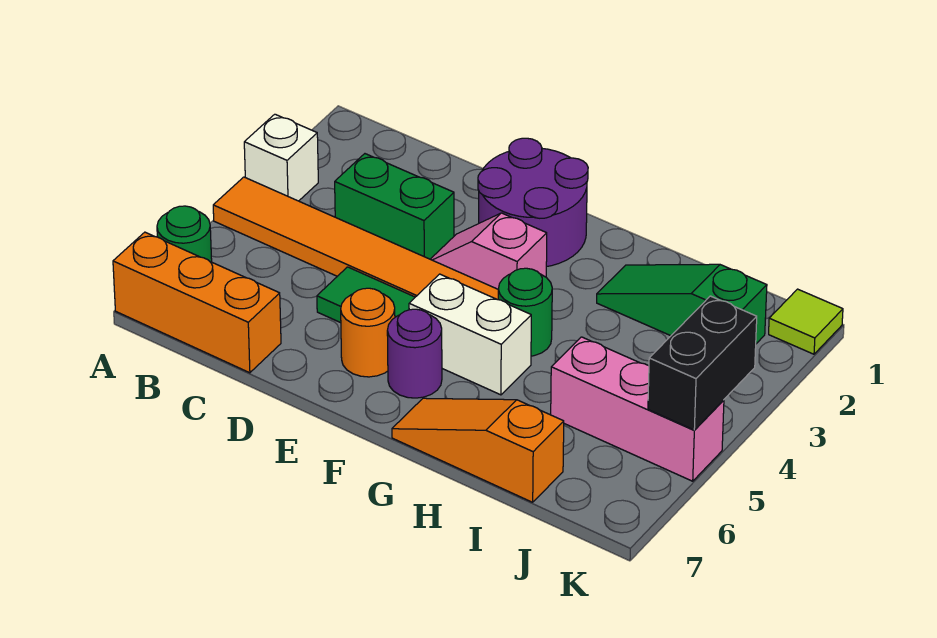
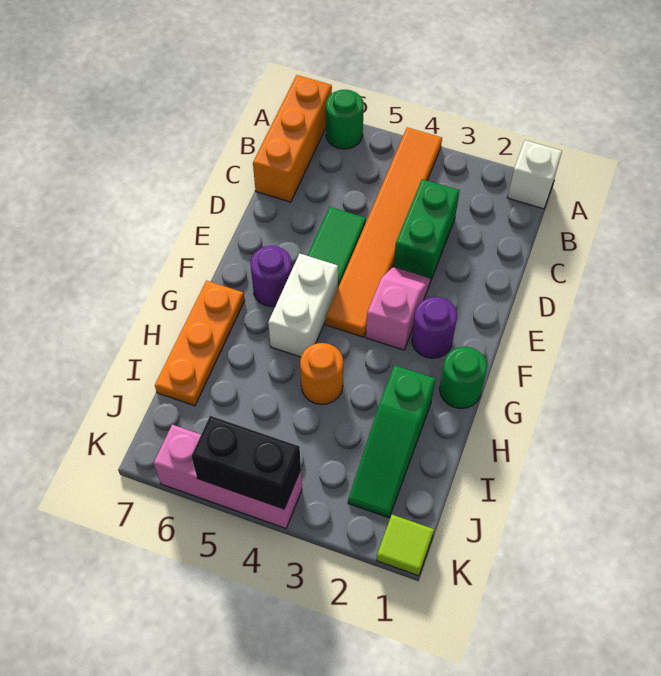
white 1x1 brick [244,114,318,201] -> white 1x1 brick moved to [508,140,562,209]
purple 2x2 round brick [478,138,588,267] -> purple 1x1 round brick [412,297,457,358]
orange 1x1 round brick [341,288,395,377] -> orange 1x1 round brick moved to [300,343,343,405]
green 1x1 round brick [498,268,552,356] -> green 1x1 round brick moved to [440,347,487,409]
orange 1x3 slope [392,398,564,502] -> orange 1x3 plate [155,281,245,406]
green 1x3 slope [597,264,767,344] -> green 1x3 slope turned to [348,365,435,518]
pink 1x3 brick [551,337,724,481] -> pink 1x3 brick turned to [154,425,302,528]

